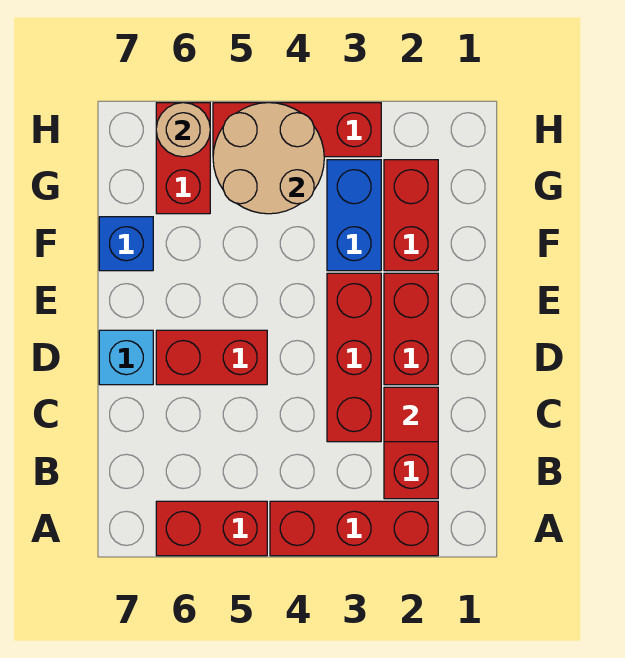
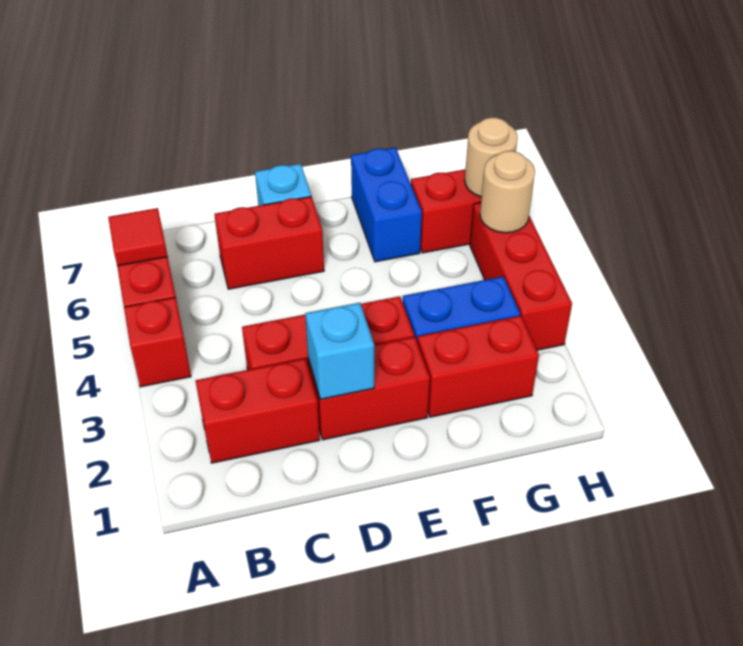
red 1x3 brick [270,501,438,556] -> red 1x1 brick [124,297,191,387]
red 1x1 tile [384,387,438,442] -> red 1x1 tile moved to [108,208,168,266]
none -> cyan 1x1 brick [305,303,374,399]
red 1x2 brick [156,330,267,385] -> red 1x2 brick turned to [214,196,324,289]
blue 1x1 brick [99,217,153,271] -> blue 1x2 brick [351,147,422,262]
tan 2x2 round brick [213,103,324,214] -> tan 1x1 round brick [480,151,535,233]

